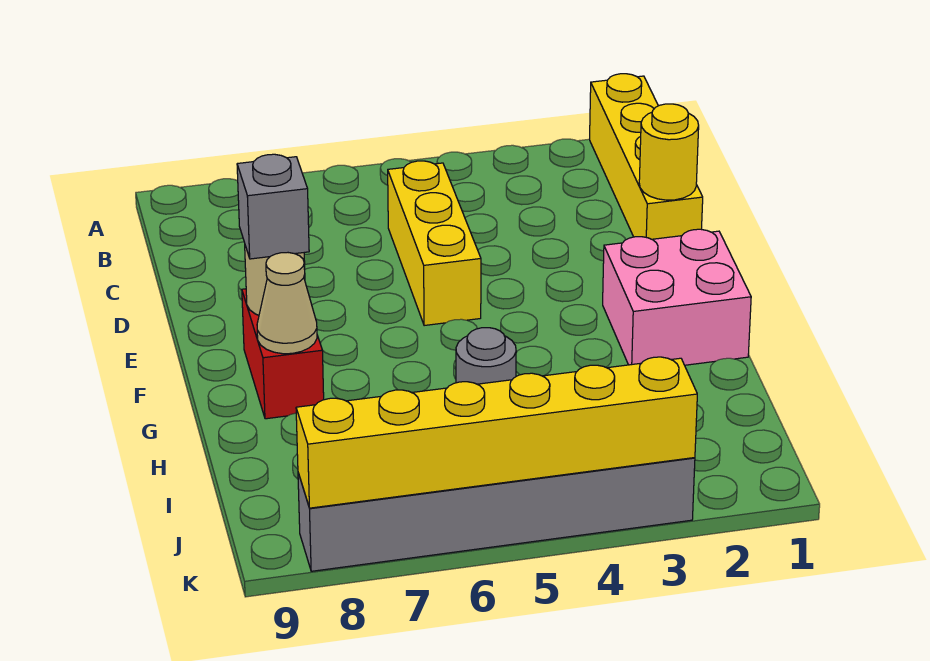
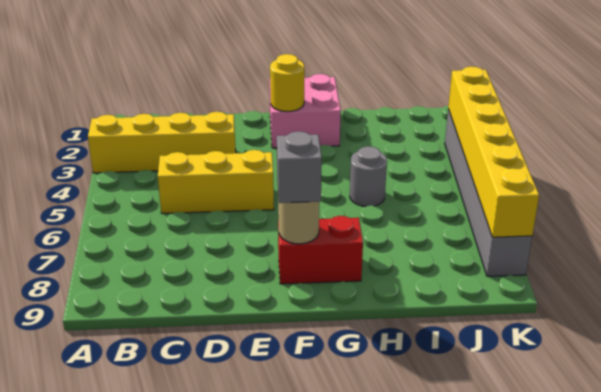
yellow 1x4 brick [590,74,703,239] -> yellow 1x4 brick moved to [88,112,236,173]
yellow 1x1 round brick [639,104,699,200] -> yellow 1x1 round brick moved to [270,54,304,112]
tan 1x1 cone [257,253,317,354] -> none

